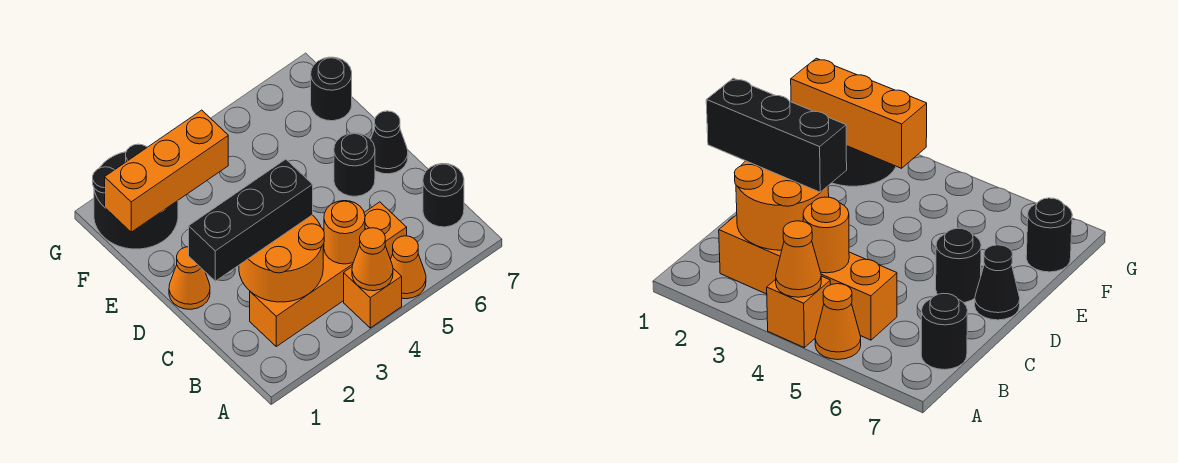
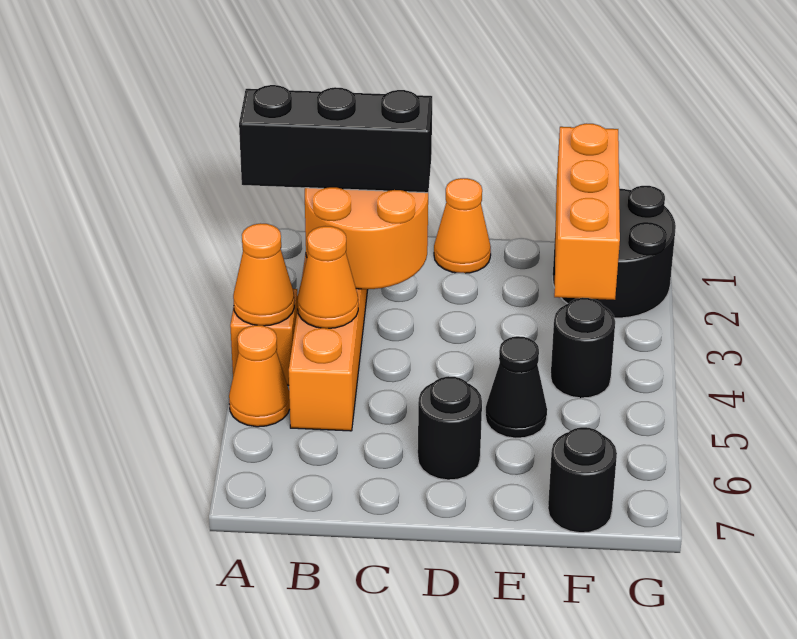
orange 1x1 round brick [324,201,365,264] -> orange 1x1 cone [297,226,358,328]
black 1x1 round brick [423,164,464,227] -> black 1x1 round brick moved to [551,298,615,398]
black 1x3 brick [189,159,313,281] -> black 1x3 brick turned to [239,85,432,193]
black 1x1 cone [371,111,408,174] -> black 1x1 cone moved to [485,336,547,438]

